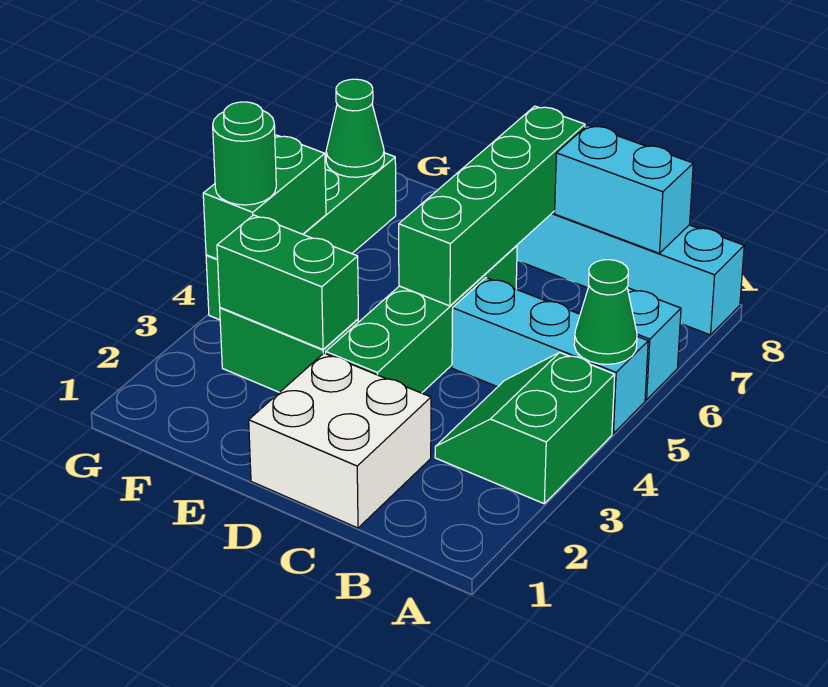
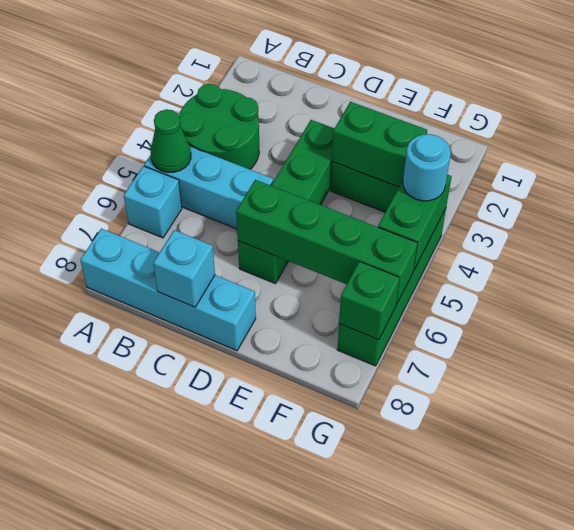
green 2x2 slope [435,352,615,504] -> green 2x2 round brick [179,84,259,169]
cyan 1x2 brick [555,125,693,253] -> cyan 1x1 brick [153,230,215,307]
white 2x2 brick [249,353,431,528] -> none
green 1x4 brick [399,106,585,306] -> green 1x4 brick turned to [236,180,417,304]
green 1x1 round brick [213,102,276,205] -> cyan 1x1 round brick [403,134,451,201]
green 1x1 cone [326,79,384,177] -> green 1x1 brick [339,262,400,340]

